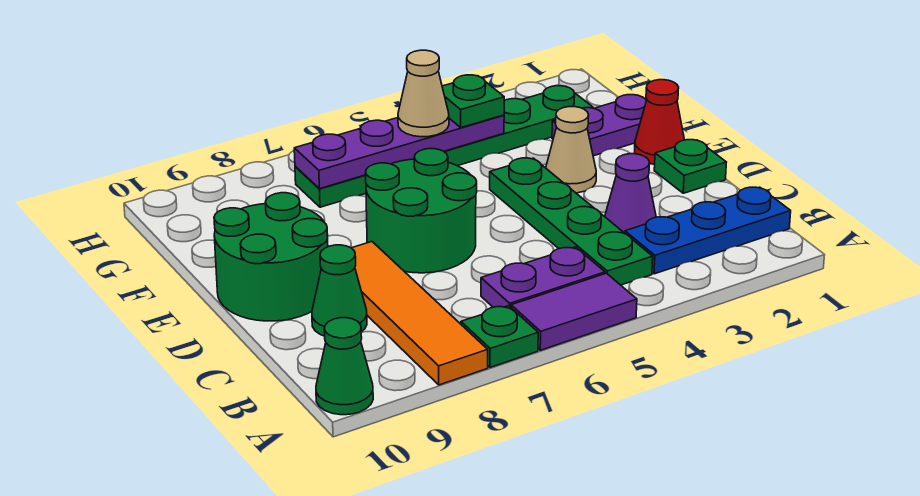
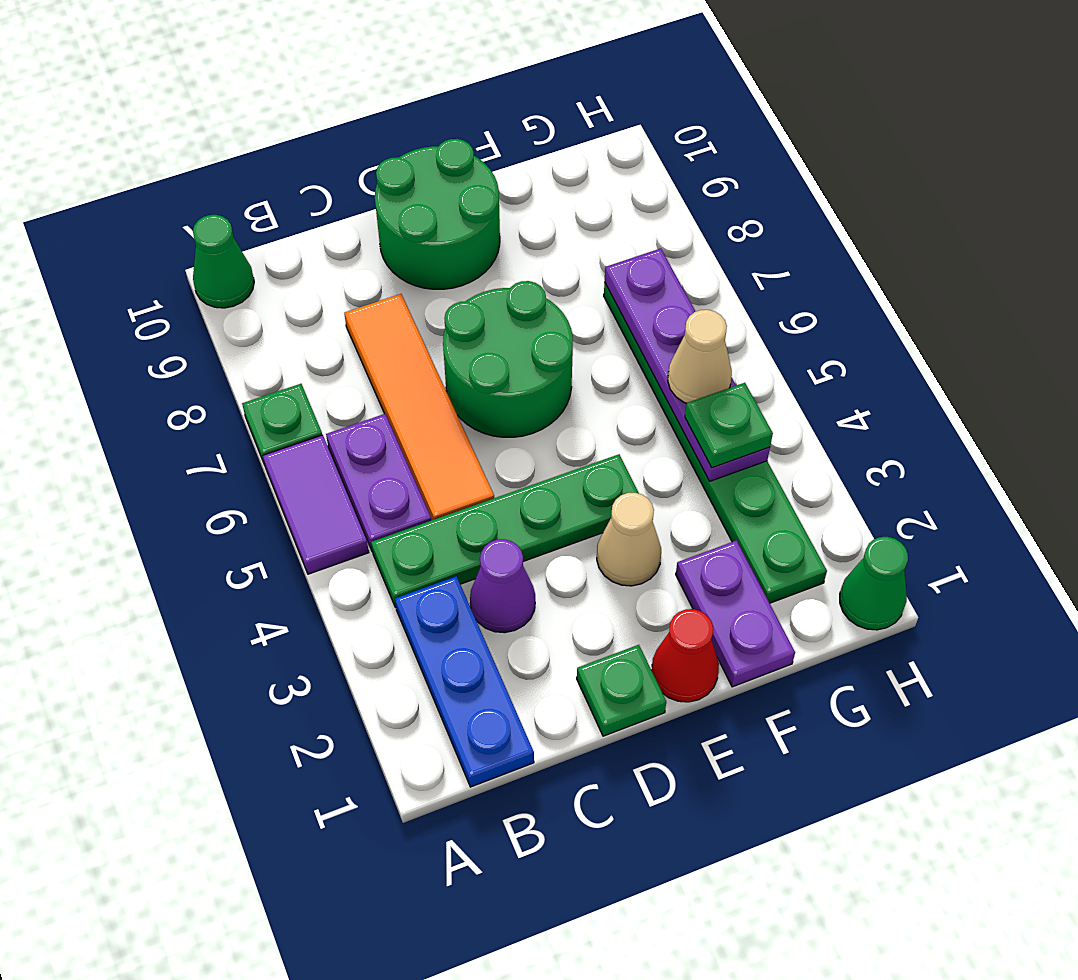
orange 1x4 tile [352,242,488,385] -> orange 1x4 tile turned to [344,294,494,520]
green 1x1 cone [312,245,367,336] -> green 1x1 cone moved to [840,537,908,630]

